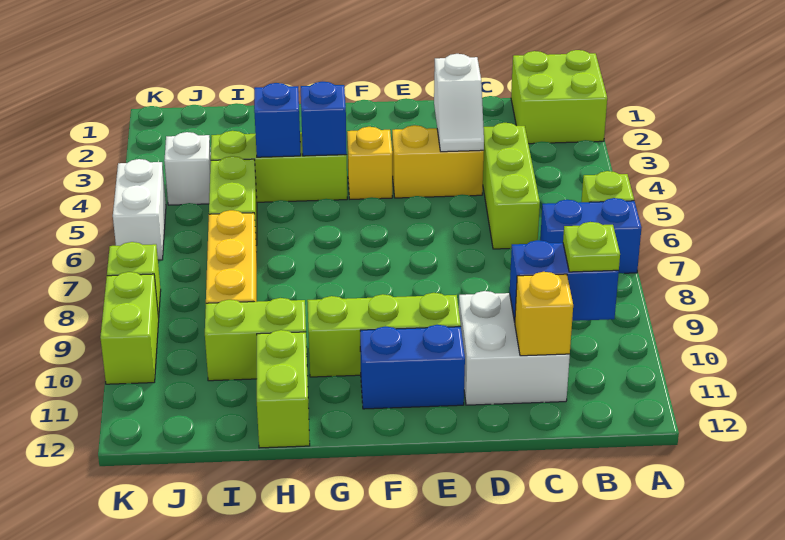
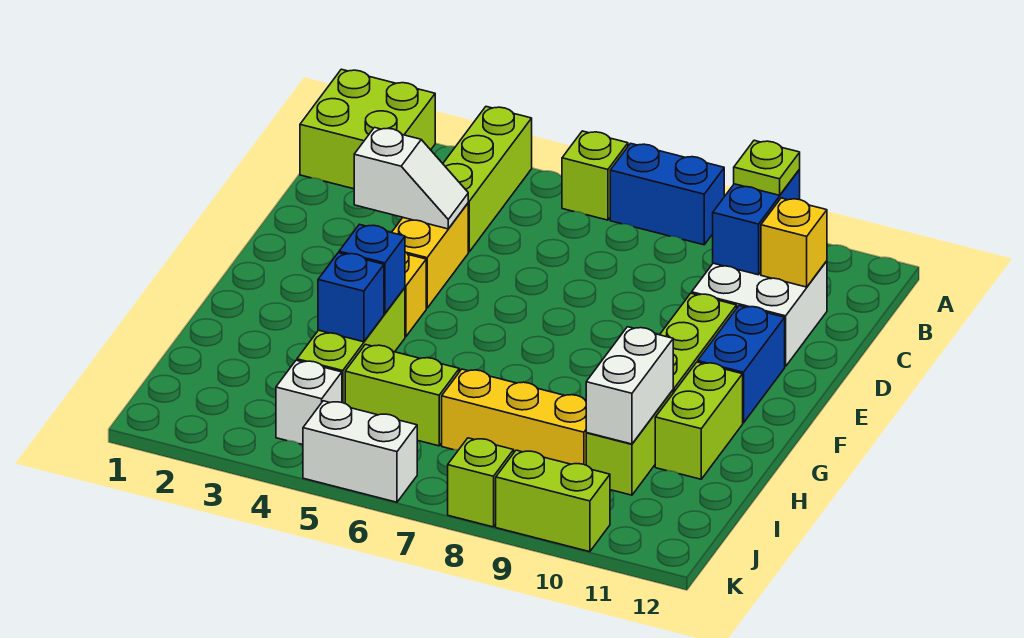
blue 1x2 brick [540,198,642,273] -> blue 1x2 brick turned to [610,143,724,245]
lime 1x3 brick [483,123,540,249] -> lime 1x3 brick turned to [443,107,532,252]
none -> white 1x2 brick [586,327,673,444]
lime 1x2 brick [257,330,310,448] -> lime 1x2 brick turned to [655,362,743,479]

